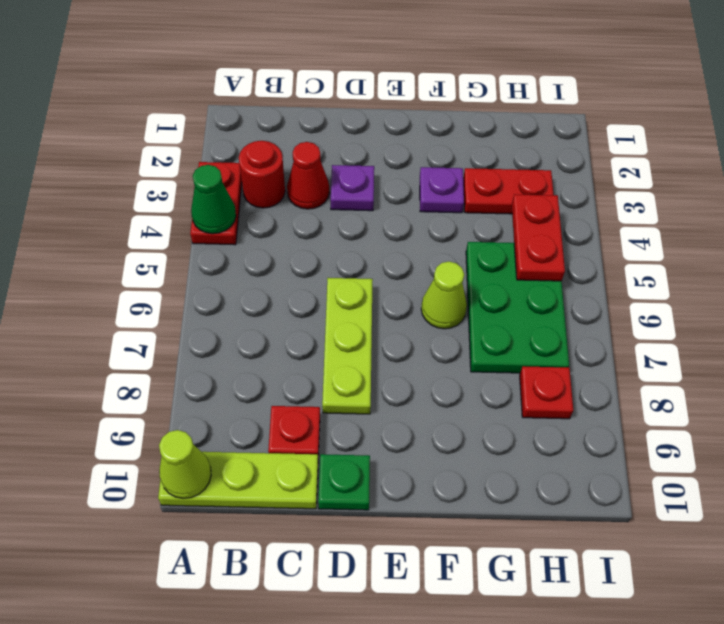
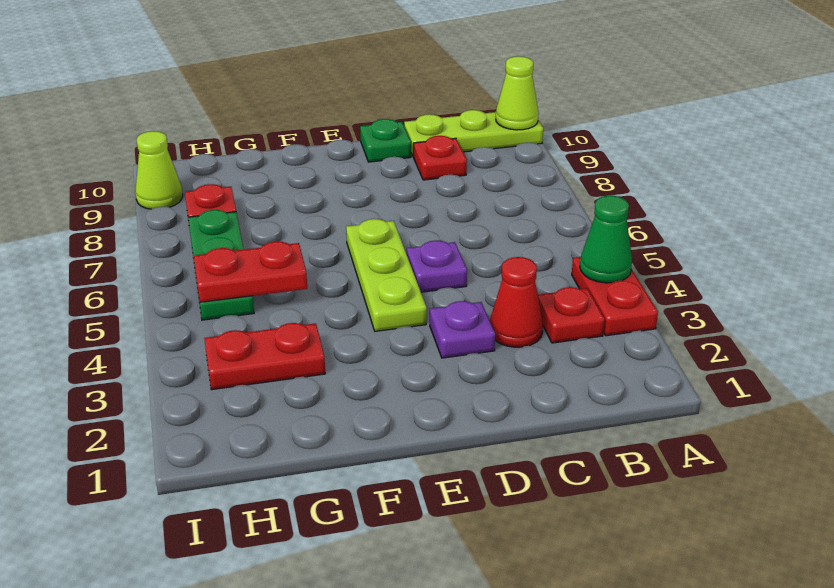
red 1x1 round brick [239,141,285,208] -> red 1x1 plate [538,287,605,343]
lime 1x3 plate [322,278,373,414] -> lime 1x3 plate moved to [346,219,427,331]
purple 1x1 plate [420,167,464,213] -> purple 1x1 plate moved to [407,241,467,292]
lime 1x1 cone [421,262,467,329] -> lime 1x1 cone moved to [135,131,183,209]
green 2x3 plate [466,242,569,373] -> green 1x3 plate [188,210,254,320]
red 1x2 plate [512,194,565,281] -> red 1x2 plate turned to [193,241,307,302]

